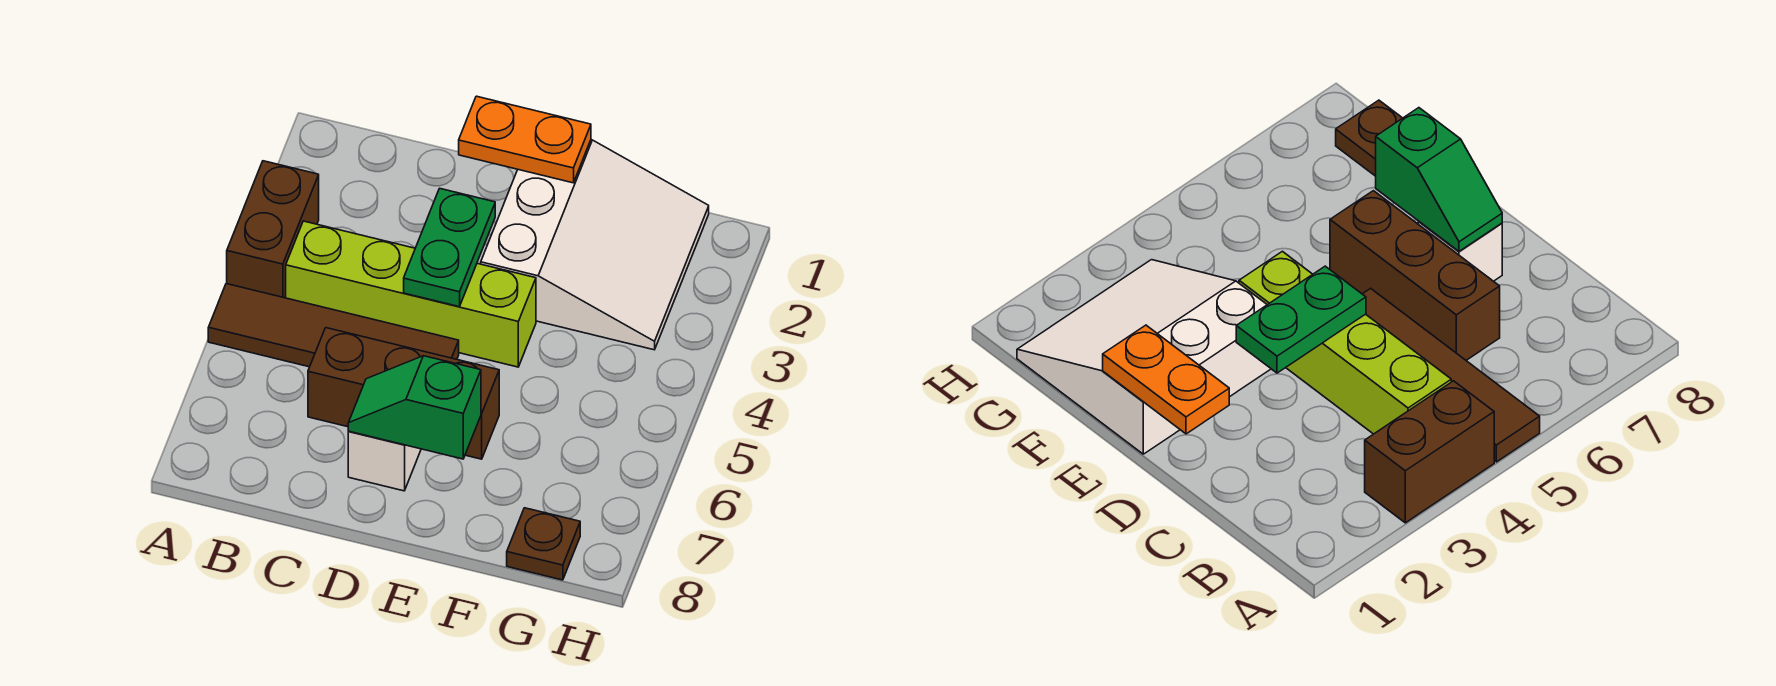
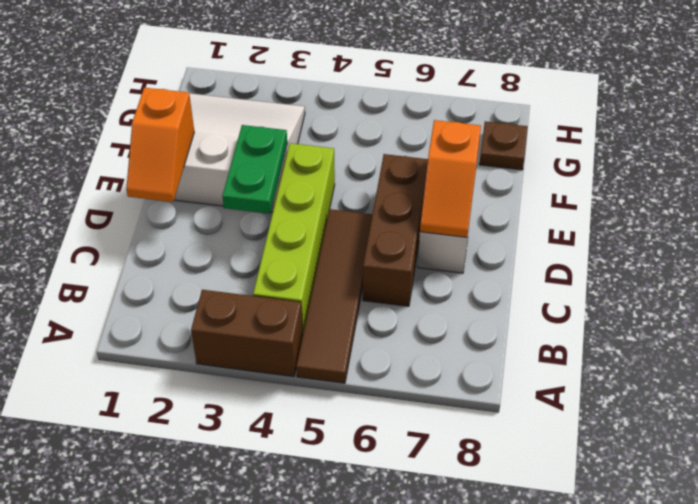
orange 1x2 plate [459,96,591,183] -> orange 1x2 slope [126,88,194,202]
green 1x2 plate [404,188,495,307] -> green 1x2 plate turned to [222,125,287,214]
green 1x2 slope [348,356,481,459] -> orange 1x2 slope [420,120,481,237]

